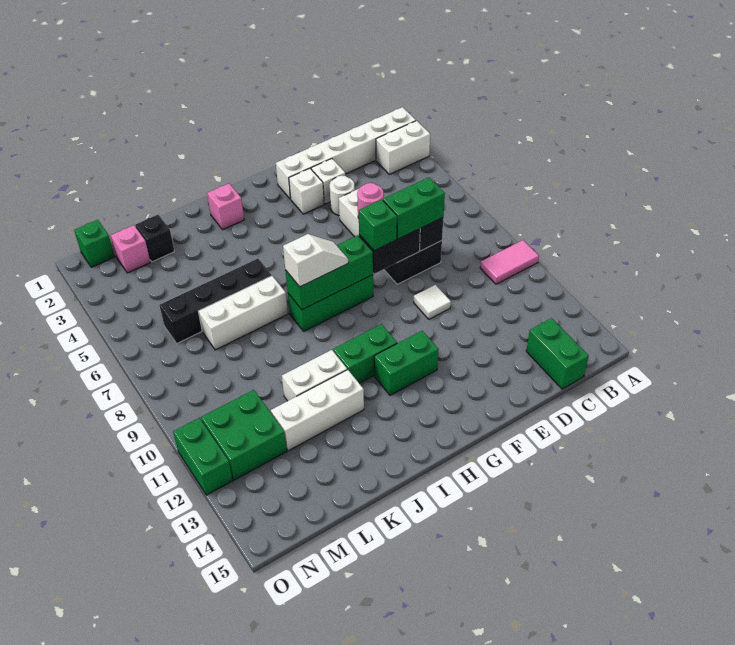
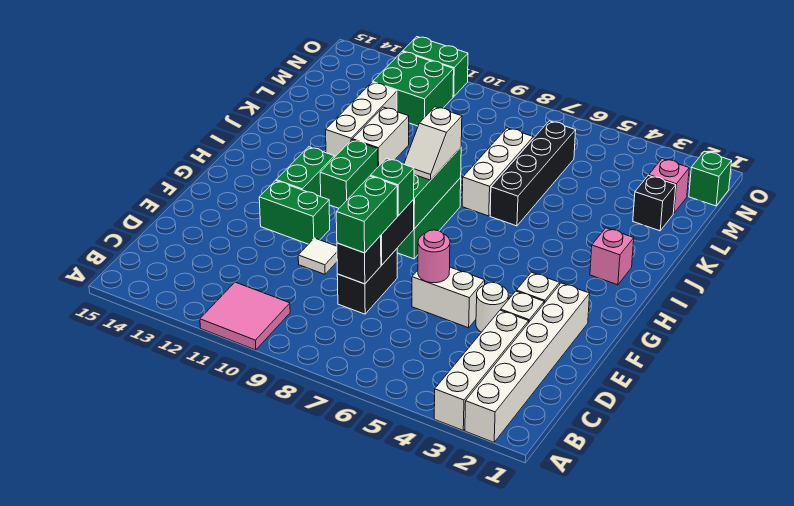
white 1x2 brick [376,121,430,174] -> white 1x4 brick [434,310,529,430]
pink 1x2 tile [480,240,539,284] -> pink 2x2 tile [200,282,290,350]
green 1x2 brick [526,318,589,389] -> green 1x2 brick moved to [259,181,330,244]

